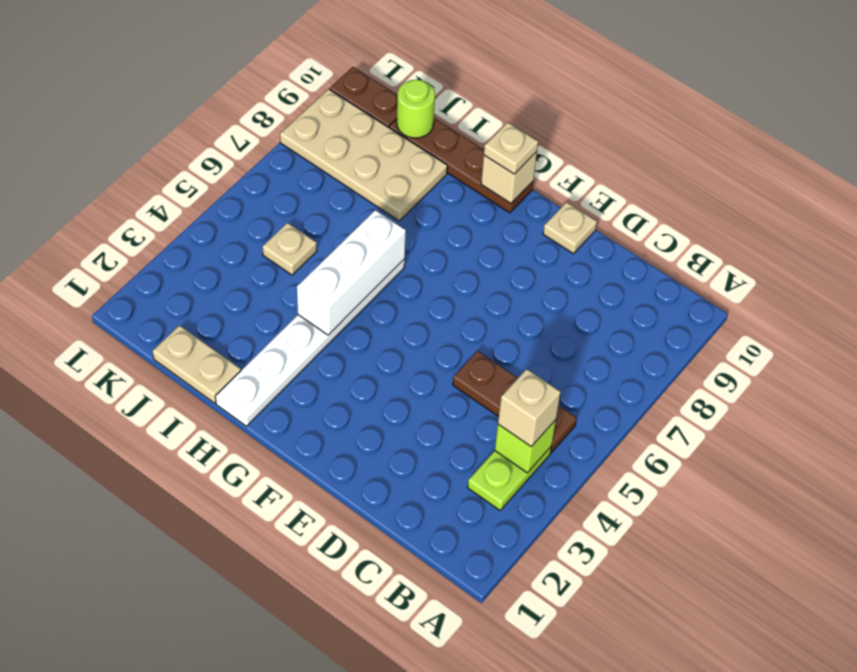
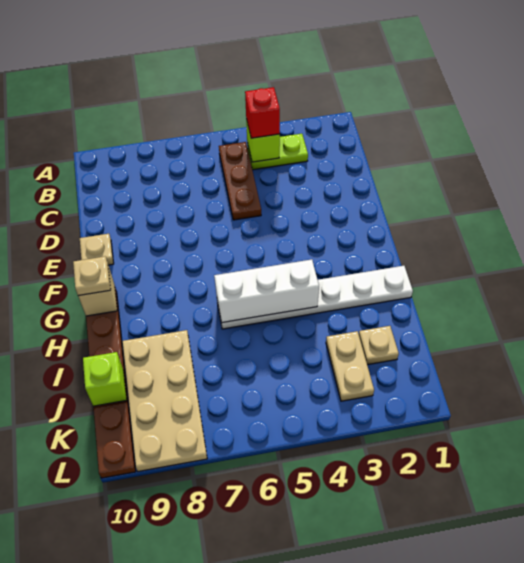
tan 1x1 brick [498,369,561,447] -> red 1x1 brick [245,87,280,138]
tan 1x2 plate [153,325,241,403] -> tan 1x2 plate moved to [326,331,374,401]
tan 1x1 plate [262,223,317,275] -> tan 1x1 plate moved to [359,326,399,365]
lime 1x1 round brick [397,80,435,138] -> lime 1x1 brick [83,352,127,406]

